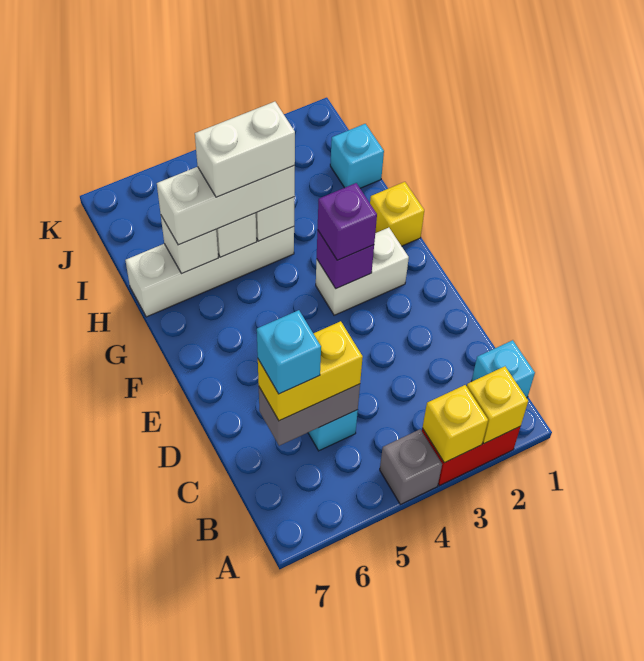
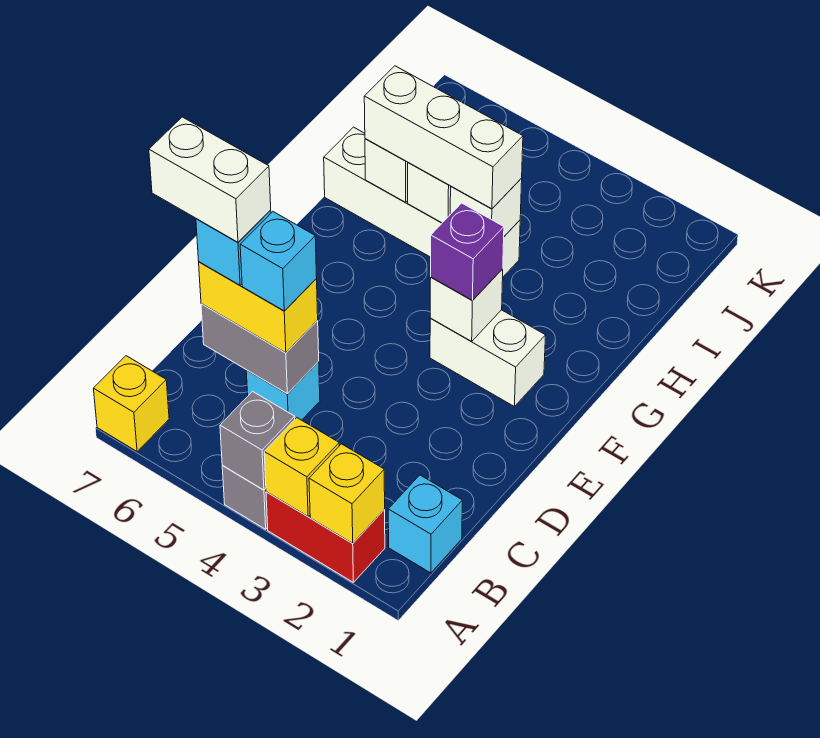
none -> grey 1x1 brick [220,391,295,490]
purple 1x1 brick [317,230,374,289] -> white 1x1 brick [430,269,503,342]
yellow 1x1 brick [370,182,424,246] -> yellow 1x1 brick moved to [94,356,169,452]
white 1x2 brick [195,102,295,197] -> white 1x2 brick moved to [149,117,271,242]
cyan 1x1 brick [330,124,384,188] -> cyan 1x1 brick moved to [240,212,317,311]

